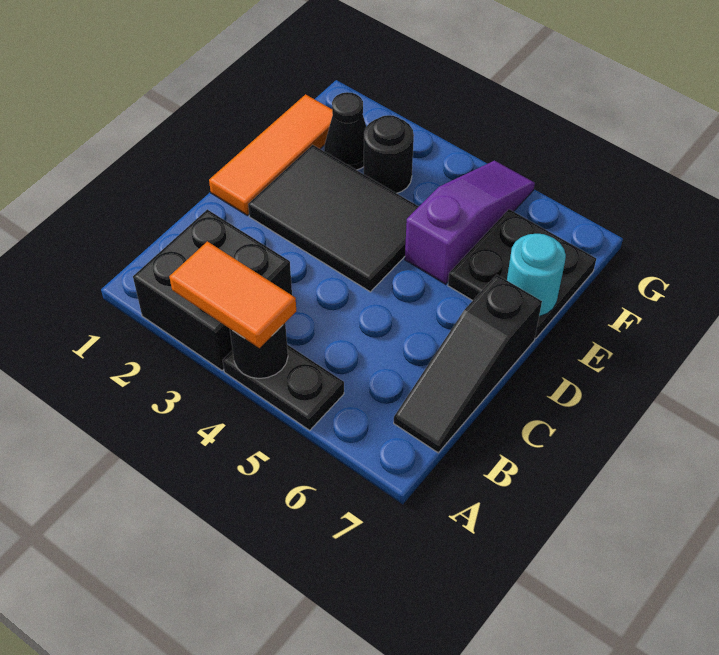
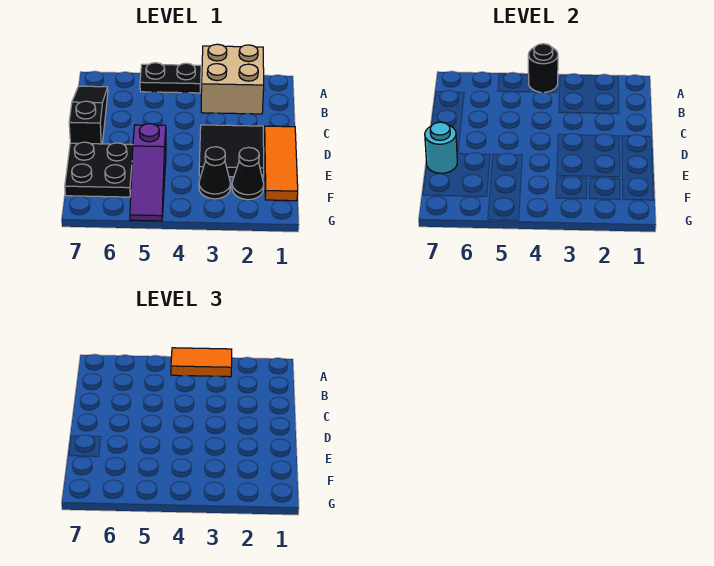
black 2x2 brick [133,209,292,370] -> tan 2x2 brick [201,44,264,114]
black 2x3 tile [248,145,419,292] -> black 2x2 tile [199,125,264,177]
black 1x1 round brick [364,115,414,193] -> black 1x1 cone [199,147,231,199]

